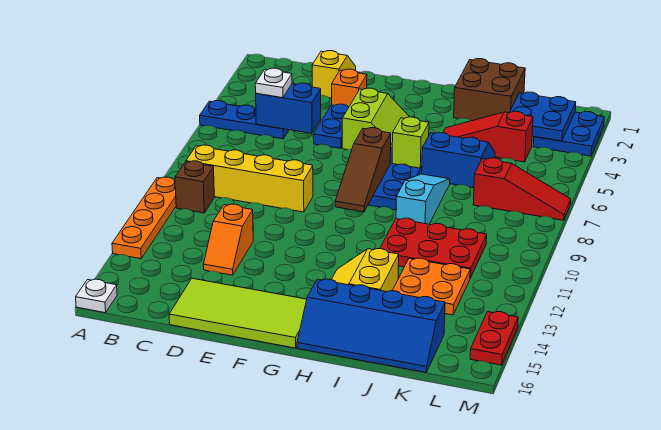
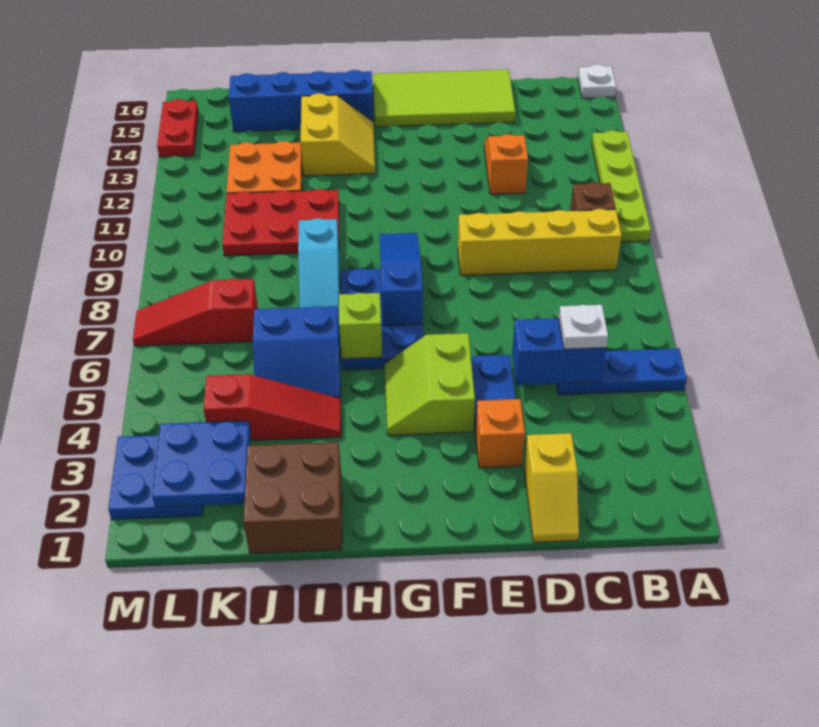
orange 1x4 plate [112,177,176,259] -> lime 1x4 plate [592,130,651,242]
brown 1x3 slope [335,128,391,212] -> blue 1x3 slope [380,233,423,326]

